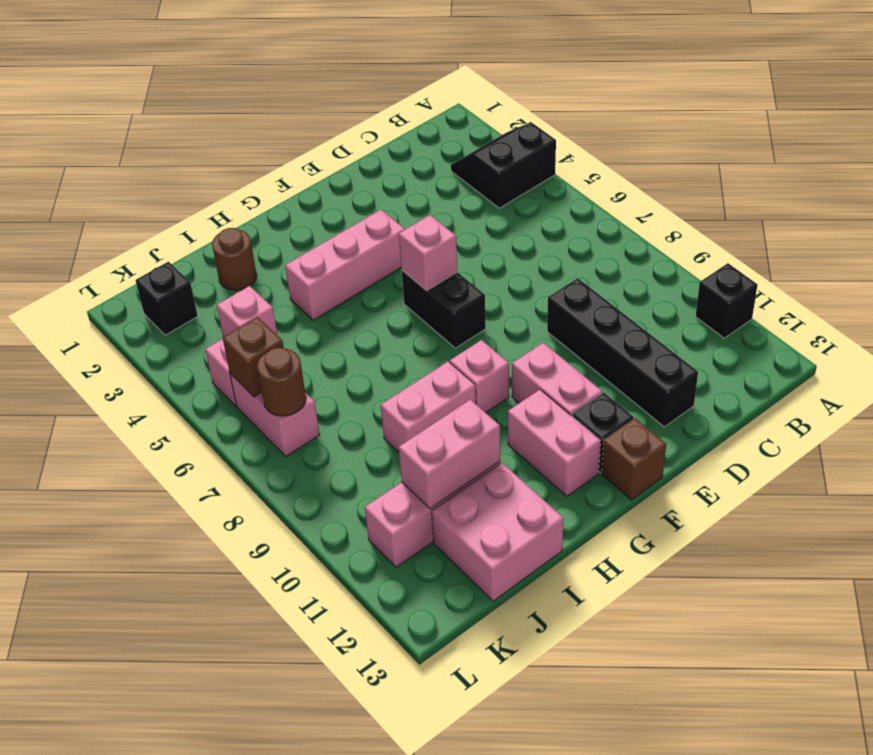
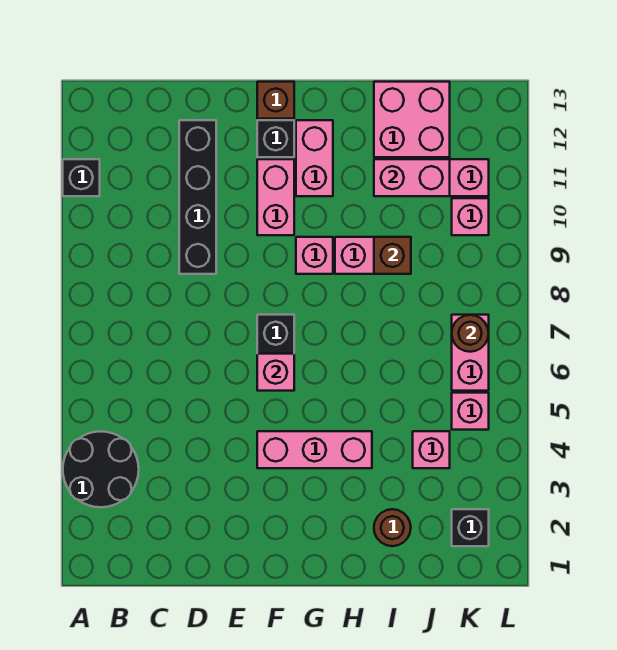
black 2x2 slope [451,122,556,208] -> black 2x2 round brick [63,431,139,507]
brown 1x1 brick [223,317,284,397] -> brown 1x1 brick moved to [374,237,411,274]
none -> pink 1x1 brick [452,198,489,235]

